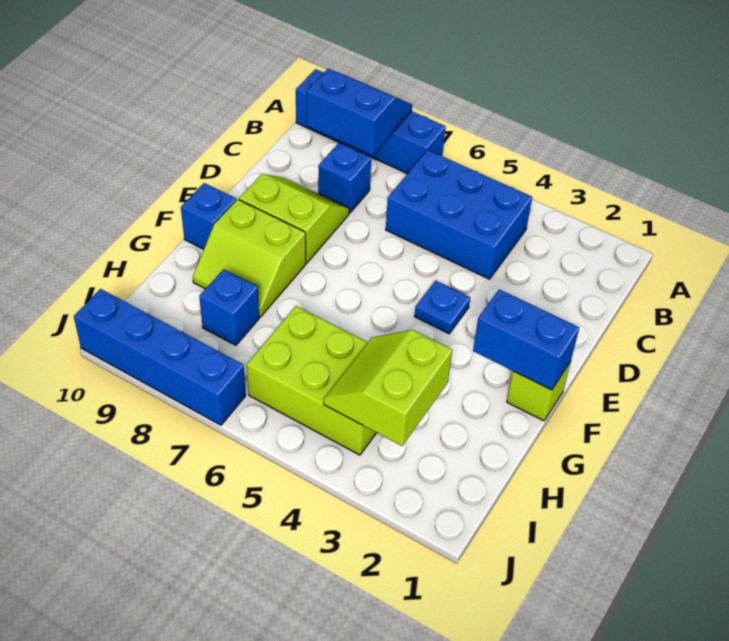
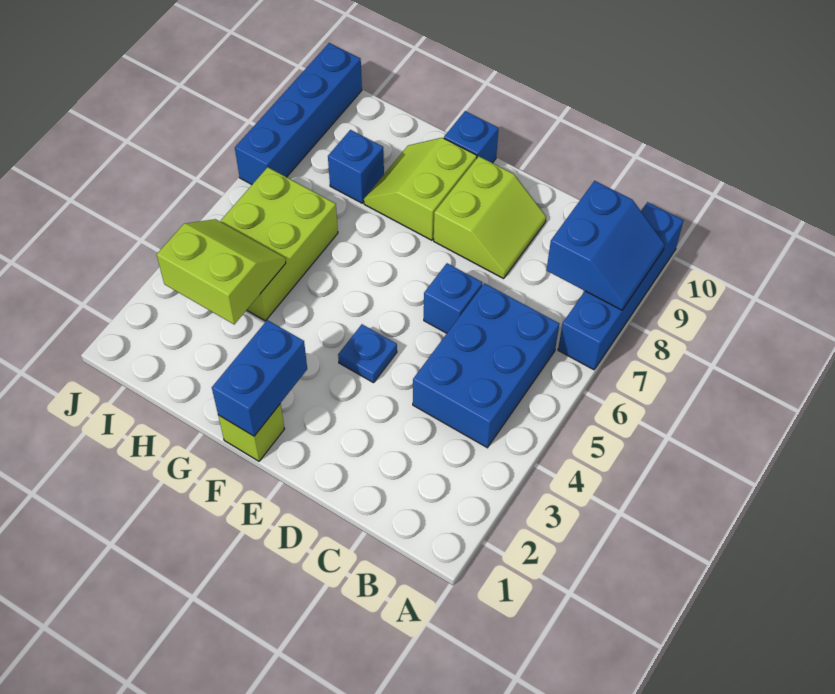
blue 1x1 brick [318,143,371,213] -> blue 1x1 brick moved to [424,263,482,333]

